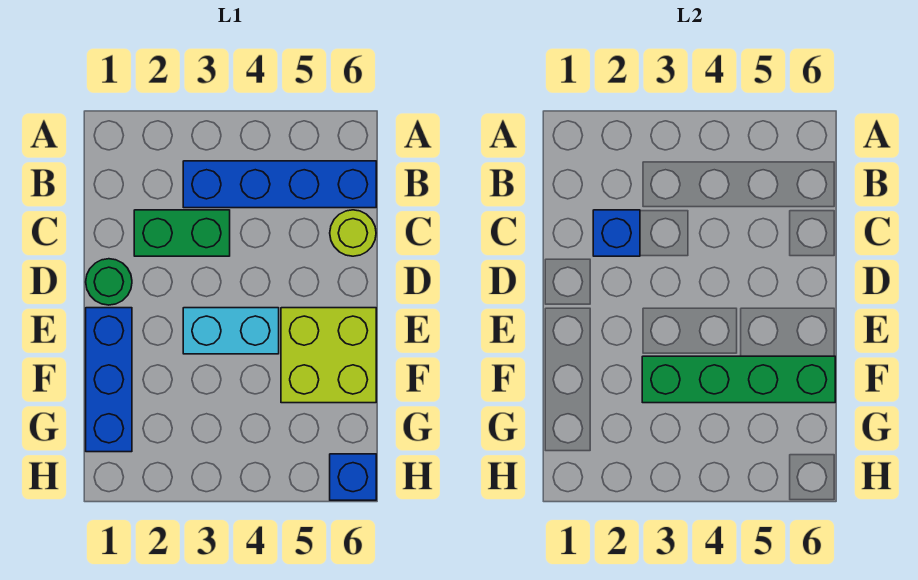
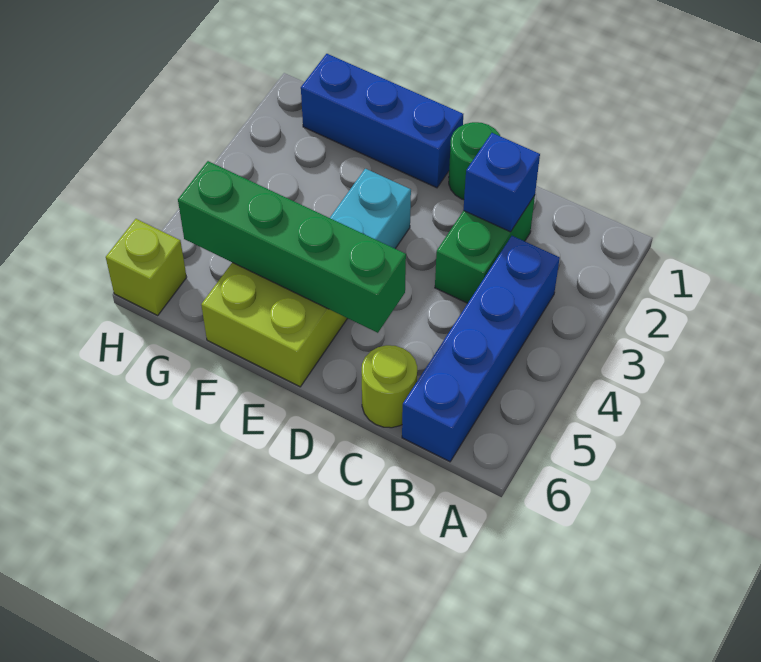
green 1x4 brick [642,356,835,403] -> green 1x4 brick turned to [178,161,406,333]
blue 1x1 brick [330,454,376,500] -> lime 1x1 brick [106,219,187,316]

